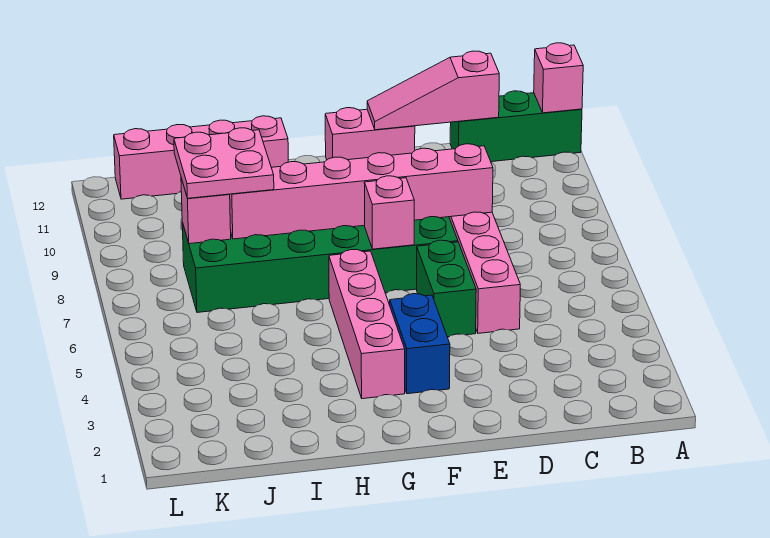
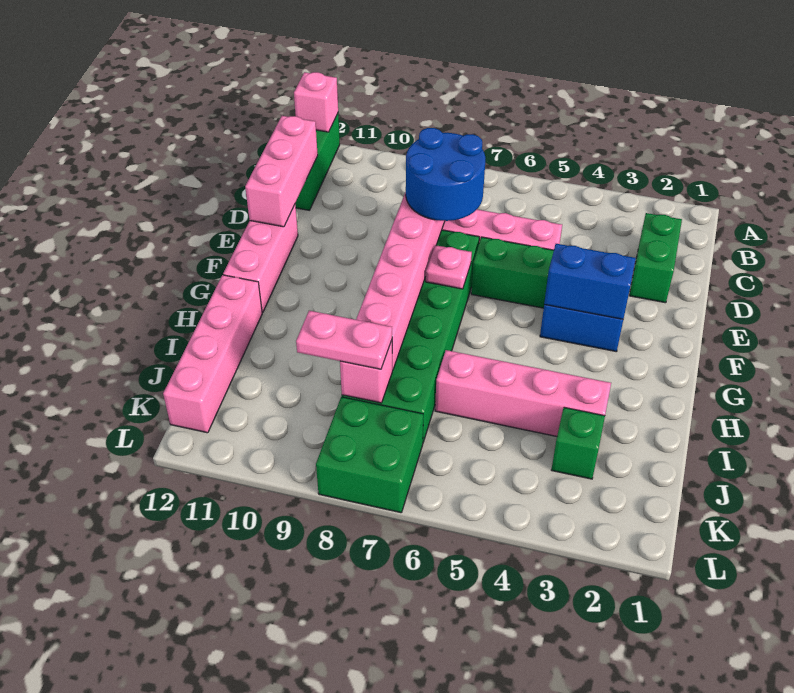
none -> green 1x2 brick [629,213,682,303]
pink 1x3 slope [367,51,499,130] -> pink 1x3 brick [245,116,318,227]
none -> blue 2x2 round brick [406,128,485,221]
pink 1x2 brick [325,108,415,160] -> pink 1x3 brick [223,205,298,313]
none -> blue 1x2 brick [544,244,636,319]
pink 1x1 brick [364,176,414,249] -> pink 1x1 plate [426,245,472,289]
pink 1x4 brick [329,250,405,399] -> pink 1x4 brick moved to [435,350,611,436]
pink 2x2 plate [174,128,274,198] -> pink 1x2 plate [296,311,392,369]
none -> green 1x1 brick [551,407,605,479]
none -> green 2x2 brick [316,397,423,513]

